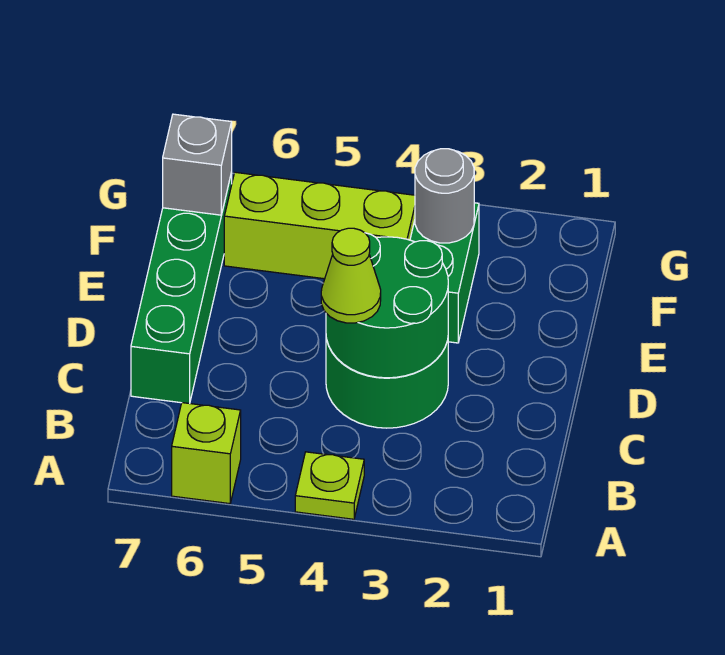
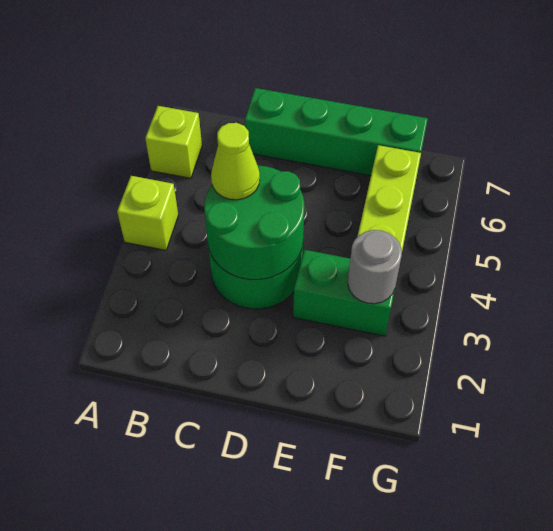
lime 1x1 plate [295,452,364,519] -> lime 1x1 brick [117,176,178,250]
grey 1x1 brick [163,114,232,215] -> none

